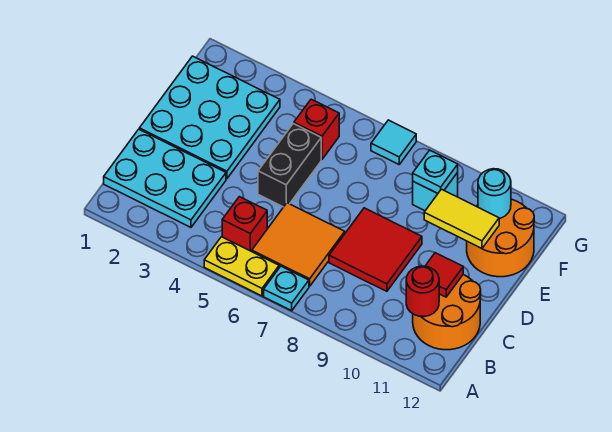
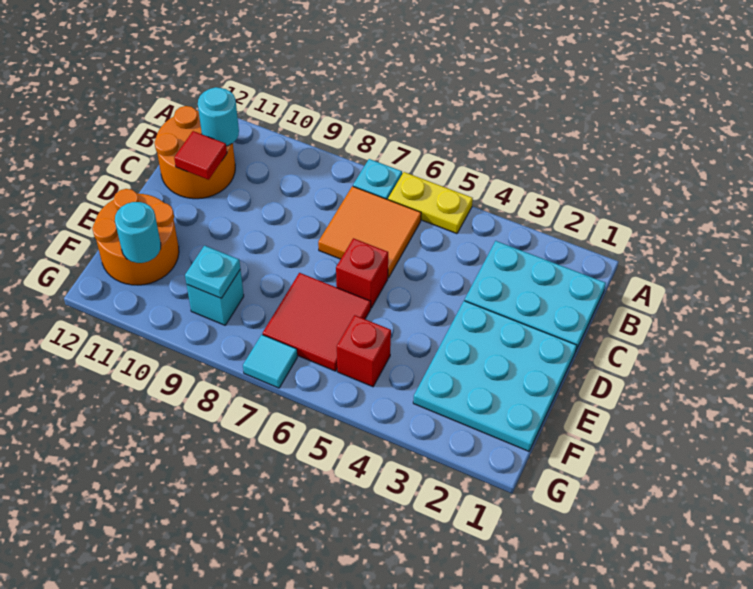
red 1x1 brick [222,197,267,252] -> red 1x1 brick moved to [336,238,388,308]
red 1x1 round brick [406,266,439,317] -> cyan 1x1 round brick [198,87,239,146]
red 2x2 tile [329,208,422,291] -> red 2x2 tile moved to [263,273,371,371]
black 1x2 brick [258,124,321,207] -> none
yellow 1x2 tile [424,189,499,249] -> none

